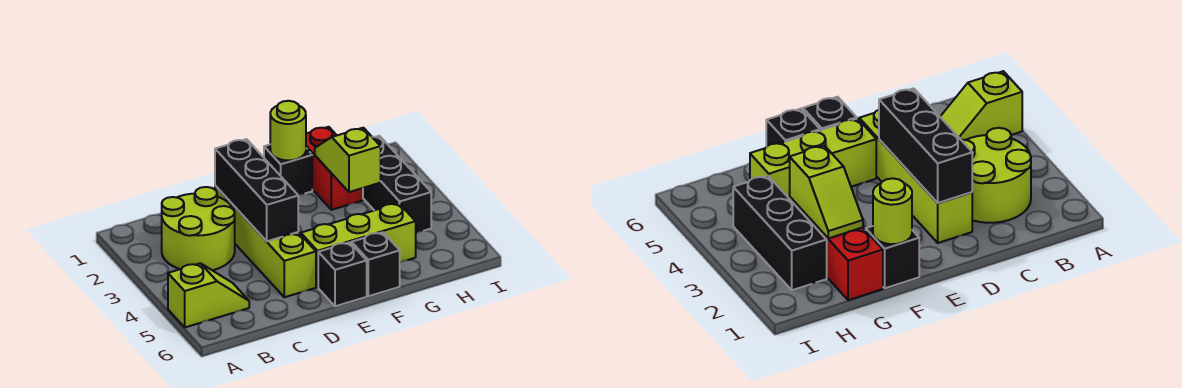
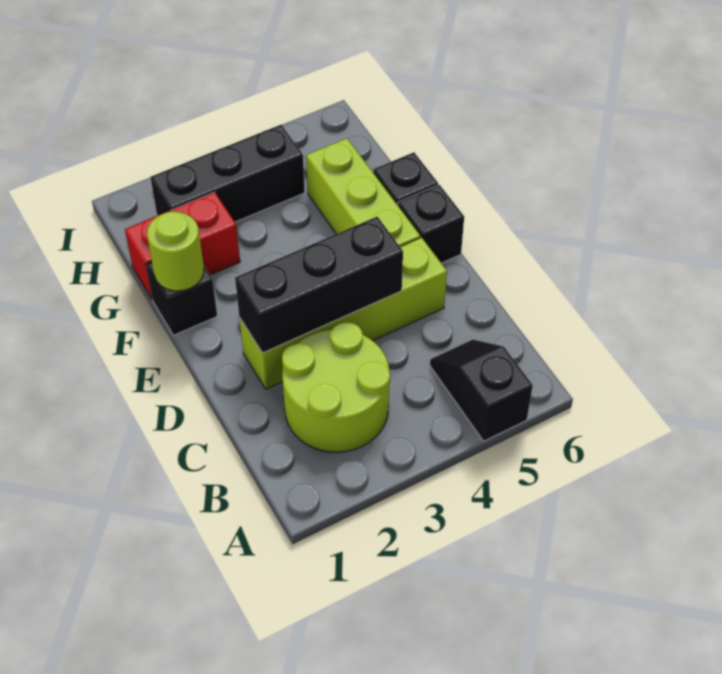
lime 1x2 slope [168,263,249,327] -> black 1x2 slope [430,340,533,441]
lime 1x2 slope [315,128,381,192] -> none

